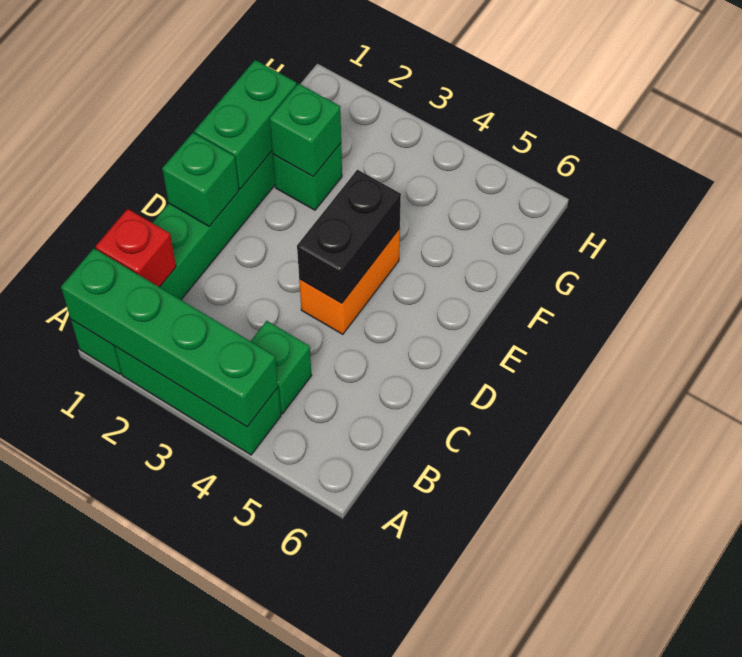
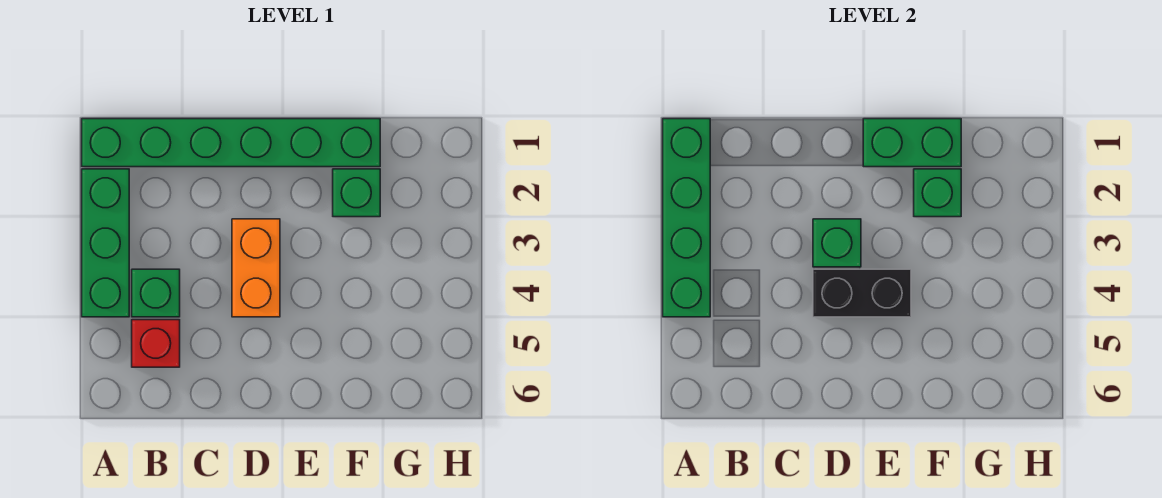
red 1x1 brick [96,209,176,287] -> red 1x1 brick moved to [132,320,180,367]
green 1x1 brick [162,133,239,226] -> green 1x1 brick moved to [813,219,861,267]
orange 1x2 brick [299,229,400,334] -> orange 1x2 brick turned to [232,219,280,317]

